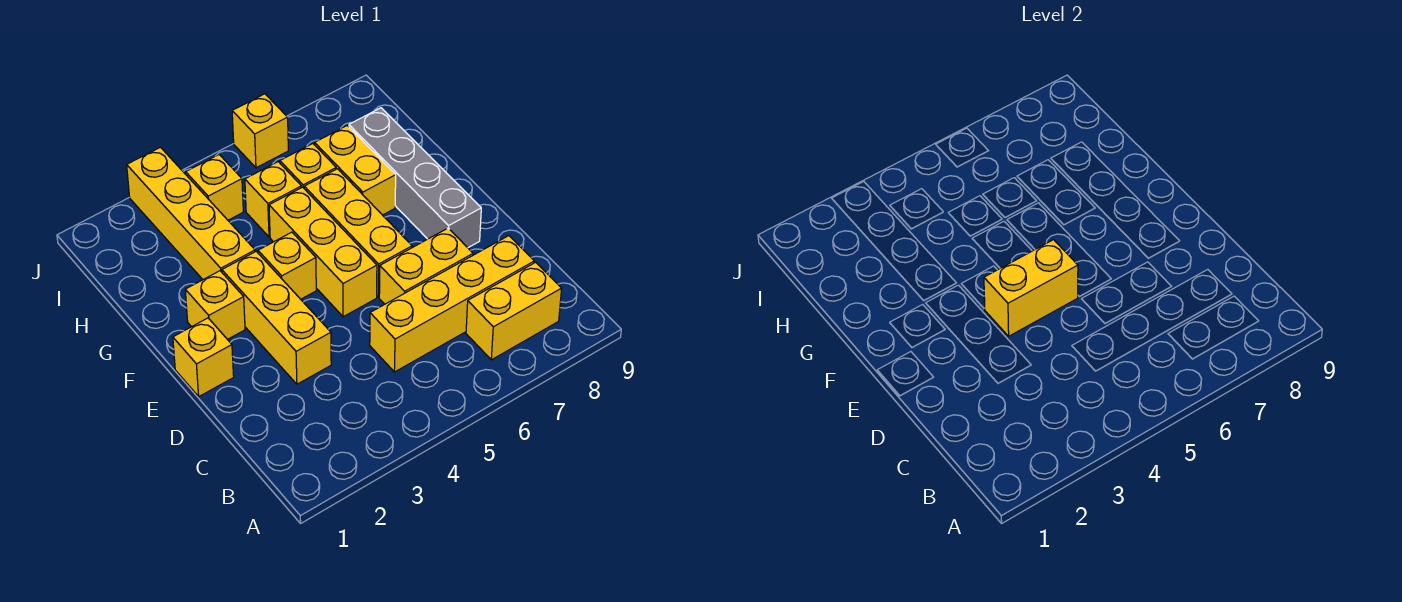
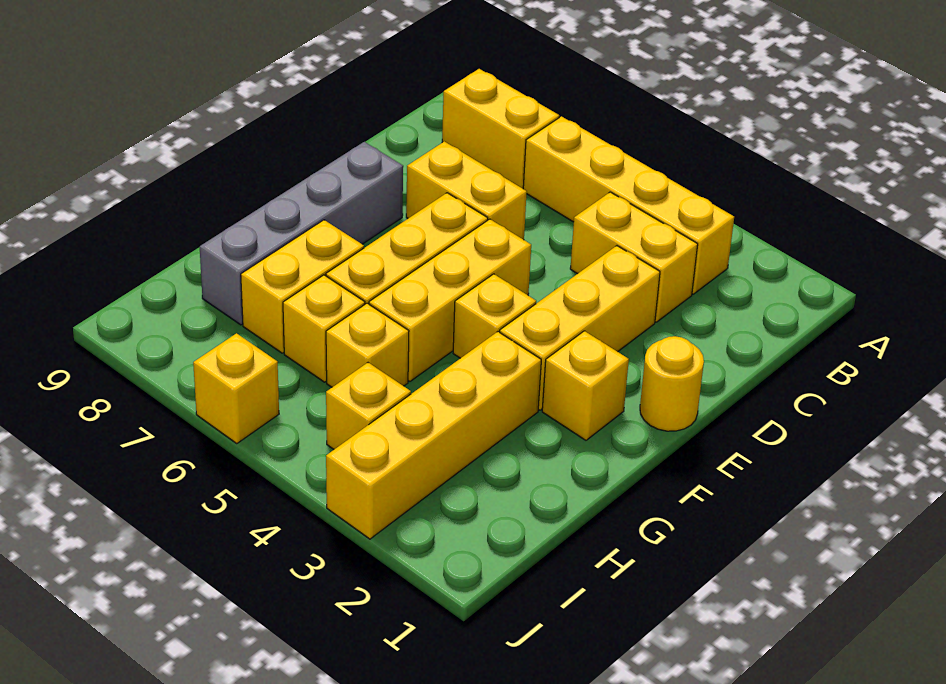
yellow 1x4 brick [370,236,534,372] -> yellow 1x4 brick moved to [523,116,734,294]
yellow 1x1 brick [173,318,234,396] -> yellow 1x1 round brick [640,336,704,431]
yellow 1x2 brick [984,240,1078,336] -> yellow 1x2 brick moved to [570,192,698,322]

